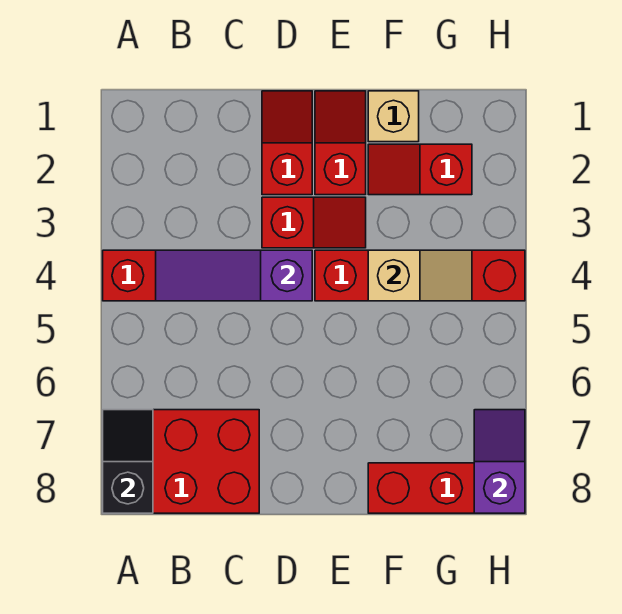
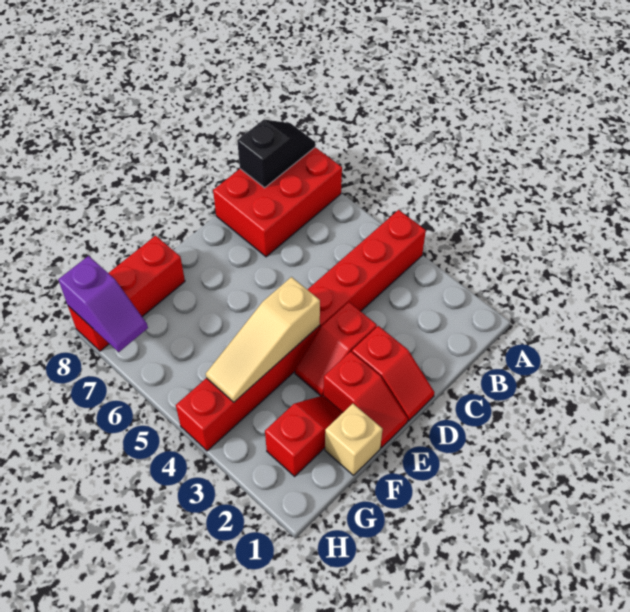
black 1x2 slope [103,410,153,513] -> black 1x2 slope turned to [237,119,315,188]
purple 1x3 slope [156,250,312,301] -> none
tan 1x2 slope [368,250,472,301] -> tan 1x3 slope [206,277,320,402]

